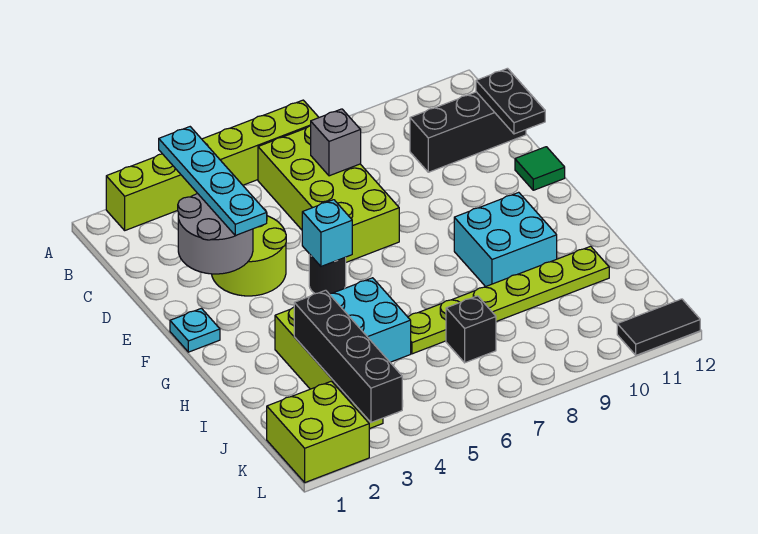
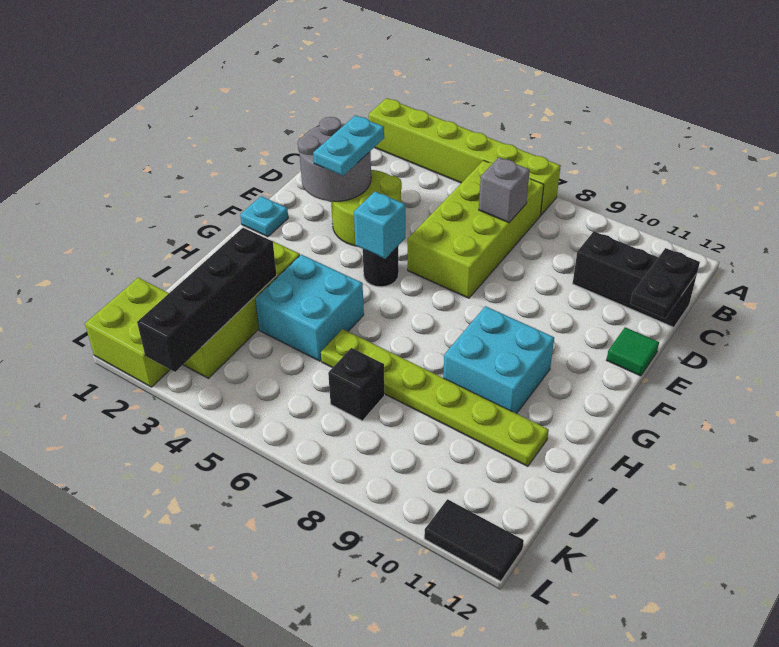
cyan 1x4 plate [159,127,267,236] -> cyan 1x2 plate [313,115,384,176]

